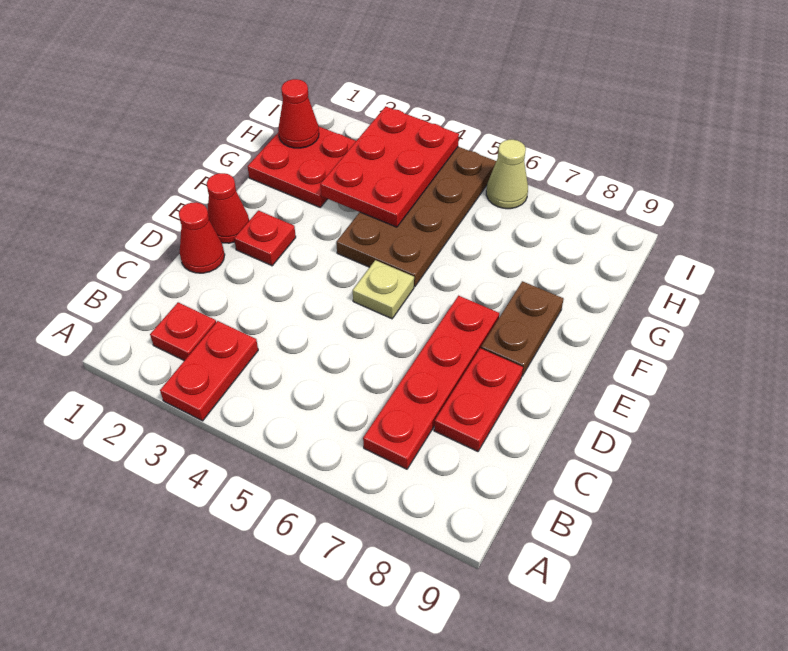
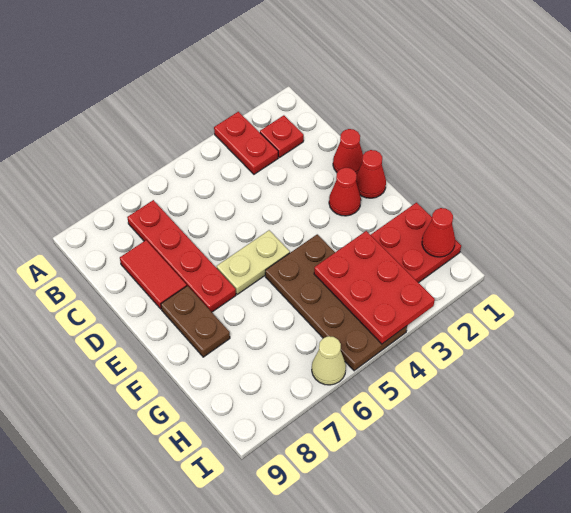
red 1x2 plate [434,348,523,451] -> red 1x2 tile [120,240,187,309]
red 1x1 plate [234,211,296,266] -> red 1x1 cone [329,168,361,216]
tan 1x1 plate [353,260,414,319] -> tan 1x2 plate [217,230,290,294]

